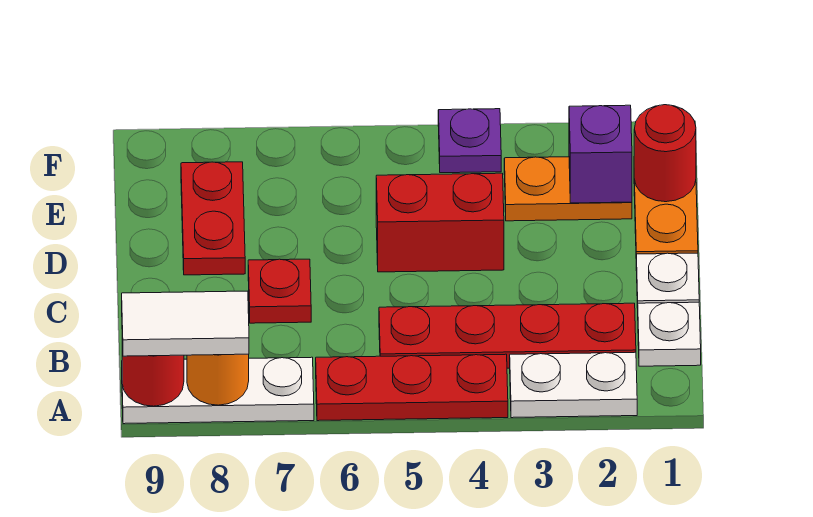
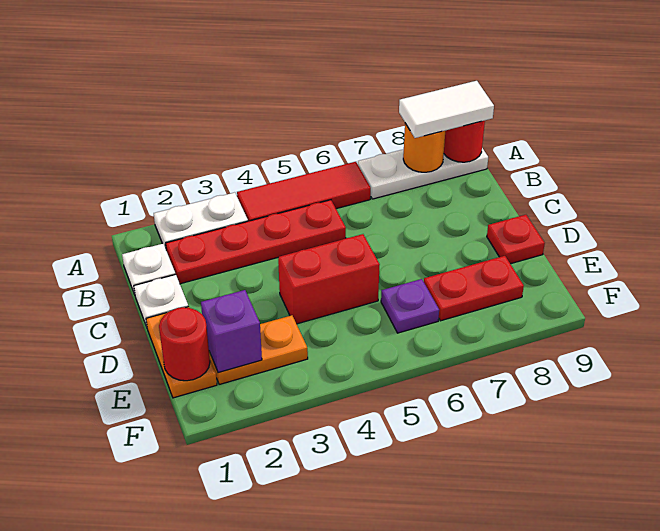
red 1x3 plate [316,354,508,421] -> red 1x3 tile [237,162,371,221]
red 1x1 plate [248,259,311,323] -> red 1x1 plate moved to [487,215,545,264]
red 1x2 plate [181,162,245,275] -> red 1x2 plate turned to [424,256,524,321]
purple 1x1 plate [438,109,501,173] -> purple 1x1 plate moved to [381,279,439,333]

